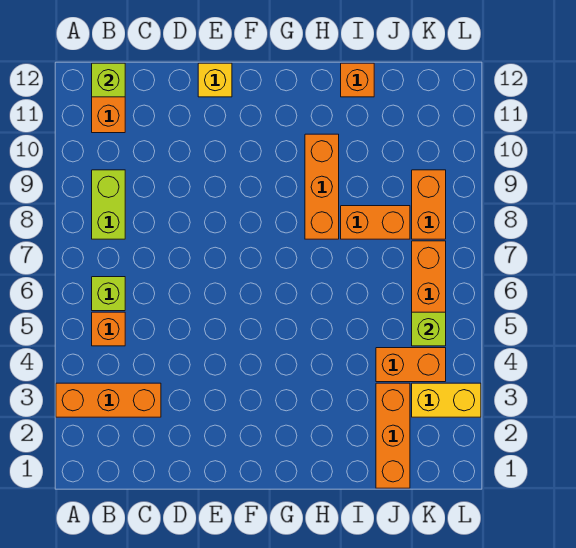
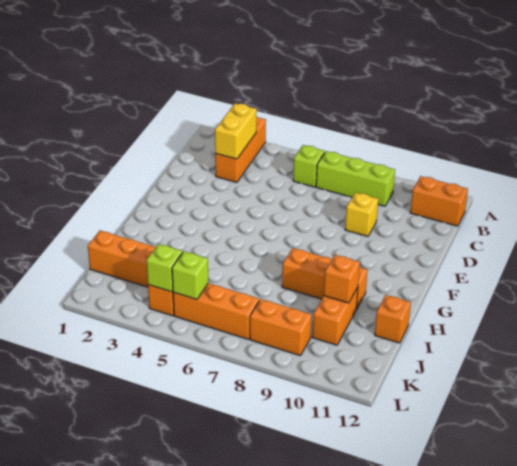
orange 1x1 brick [92,312,125,346] -> orange 1x1 brick moved to [324,255,360,303]
lime 1x2 brick [92,170,125,239] -> lime 1x3 brick [316,151,395,206]
lime 1x1 brick [92,63,125,97] -> lime 1x1 brick moved to [147,244,183,292]
yellow 1x1 brick [198,63,232,97] -> yellow 1x1 brick moved to [345,192,378,236]
orange 1x2 brick [341,206,410,239] -> orange 1x2 brick moved to [312,287,358,345]
yellow 1x2 brick [412,383,481,417] -> yellow 1x2 brick moved to [215,103,257,159]

